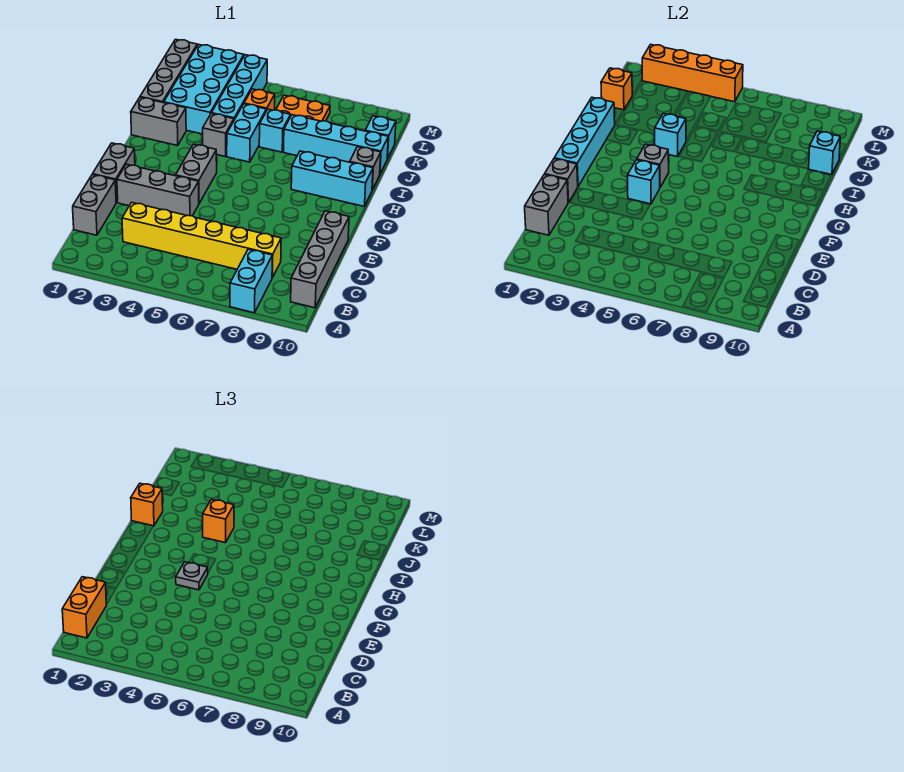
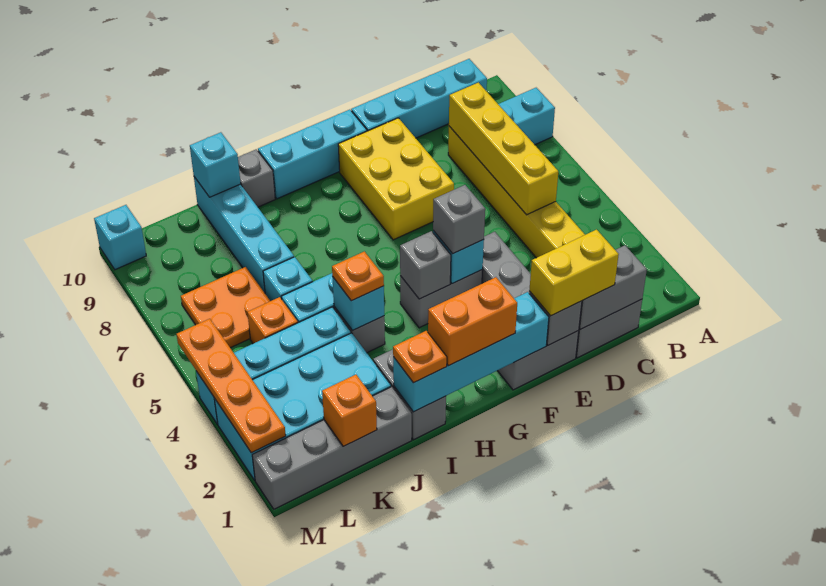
orange 1x2 brick [62,577,106,638] -> orange 1x2 brick moved to [428,277,517,366]
grey 1x4 brick [291,211,349,308] -> cyan 1x4 brick [351,59,487,138]
none -> yellow 1x4 brick [449,83,558,215]
none -> yellow 1x2 brick [529,230,619,316]
none -> yellow 2x3 brick [338,118,454,240]
grey 1x1 plate [176,562,208,590] -> grey 1x1 brick [433,185,485,254]
cyan 1x3 brick [291,151,373,206] -> cyan 1x3 brick turned to [258,110,367,199]
orange 1x1 brick [131,483,163,526] -> orange 1x1 plate [393,331,447,383]
orange 1x1 brick [203,500,234,543] -> orange 1x1 plate [332,251,384,301]
cyan 1x1 brick [365,116,396,159] -> cyan 1x1 brick moved to [94,205,146,270]
orange 1x4 brick [642,44,743,102] -> orange 1x4 plate [176,319,286,453]

